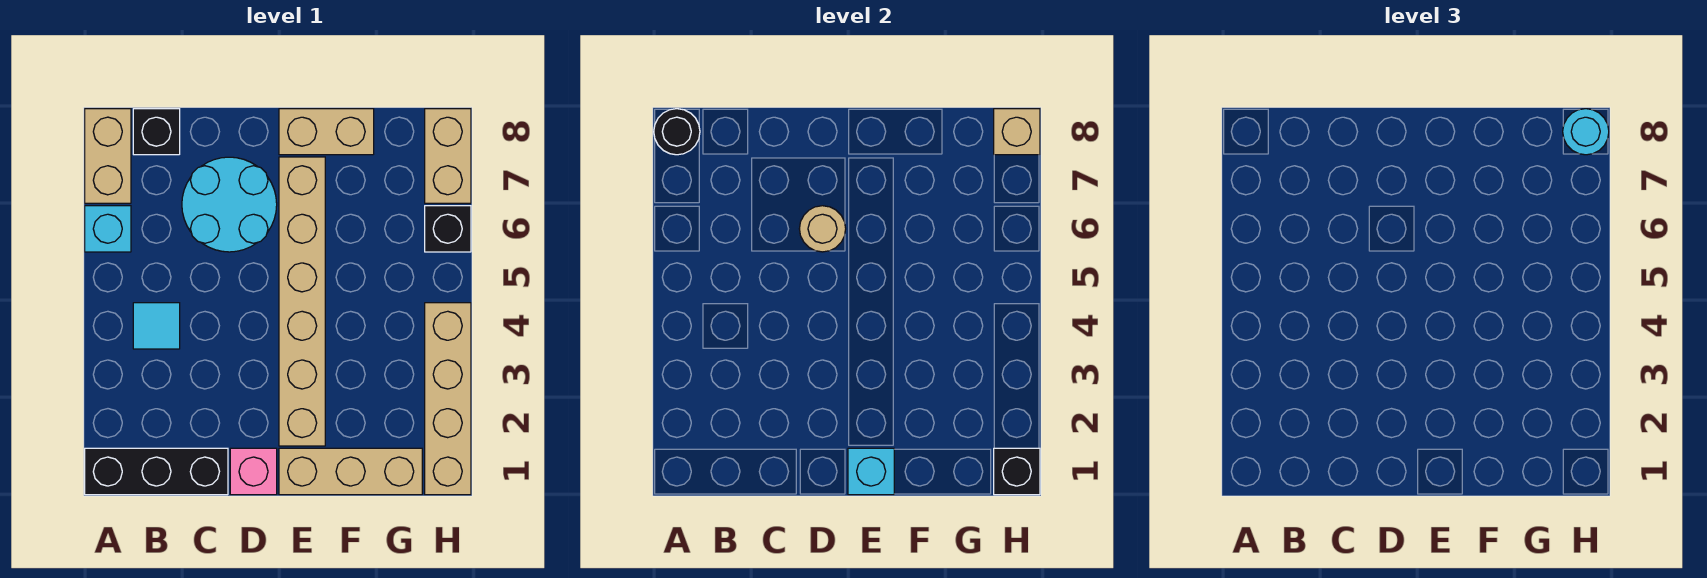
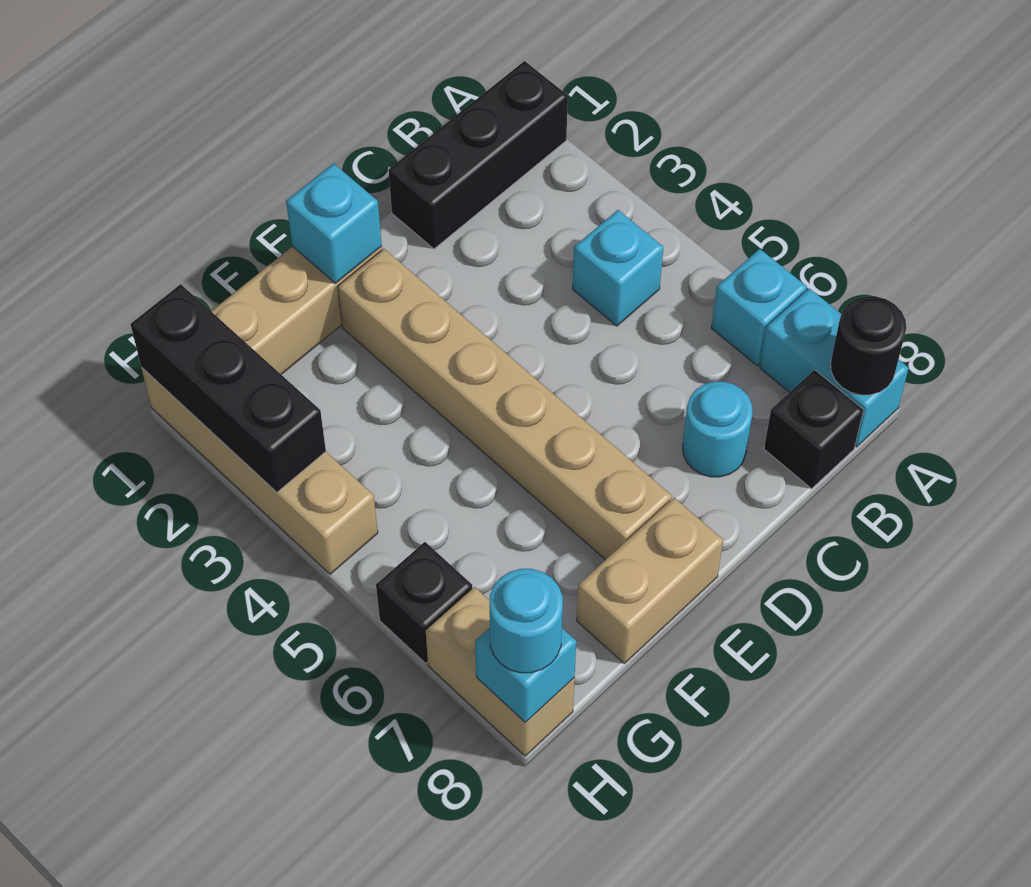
tan 1x2 brick [85,109,131,203] -> cyan 1x2 brick [760,288,909,447]
cyan 1x1 tile [133,303,180,349] -> cyan 1x1 brick [573,210,663,326]
cyan 2x2 round brick [182,157,277,252] -> cyan 1x1 round brick [683,382,753,477]
pink 1x1 brick [230,448,277,495] -> none
tan 1x1 round brick [799,206,846,252] -> none
black 1x1 brick [994,448,1040,495] -> black 1x3 brick [131,284,326,492]
tan 1x1 brick [994,109,1040,155] -> cyan 1x1 brick [475,628,576,723]

